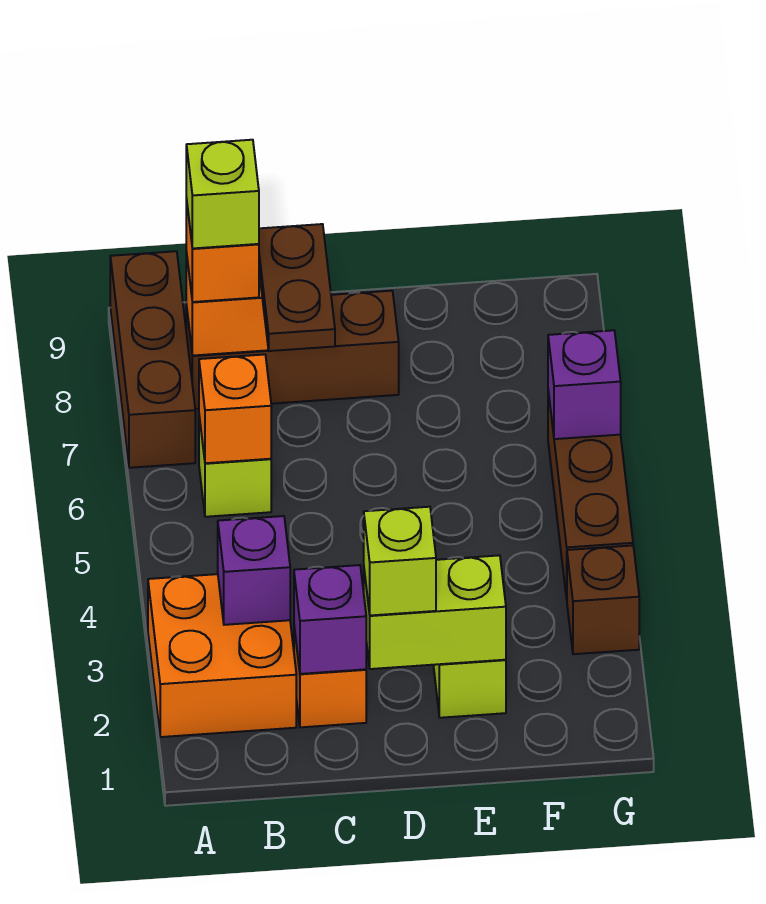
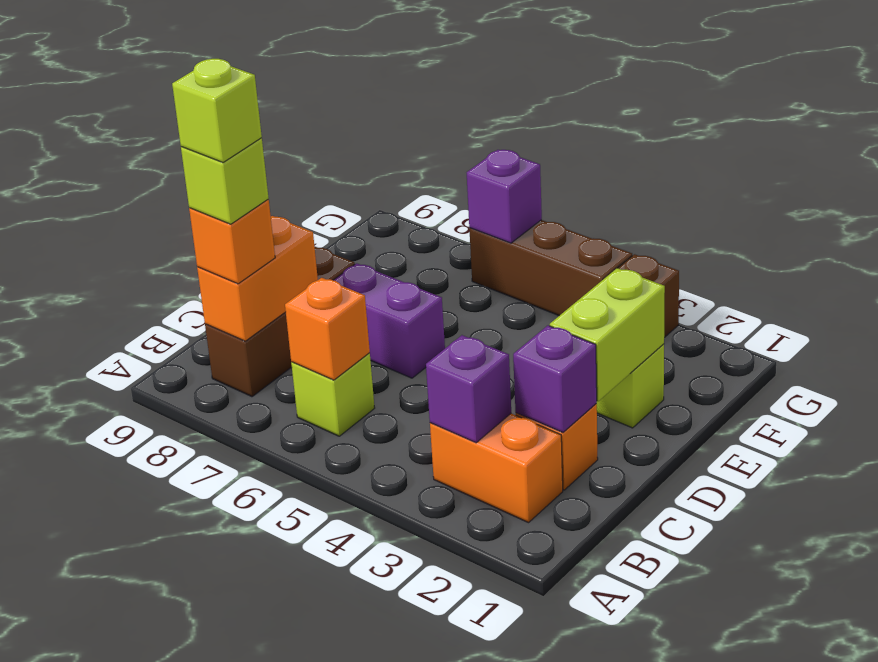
orange 2x2 brick [148,574,296,737] -> orange 1x2 brick [430,414,563,523]
brown 1x3 brick [110,251,195,468] -> none
brown 1x2 plate [259,224,335,351] -> none
lime 1x1 brick [364,507,436,615] -> lime 1x1 brick moved to [172,59,262,163]
none -> purple 1x2 brick [334,263,445,378]

